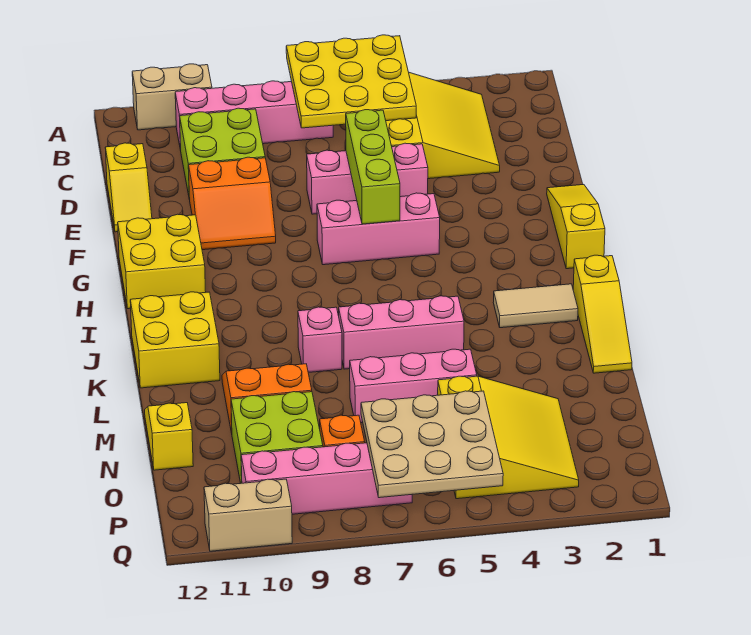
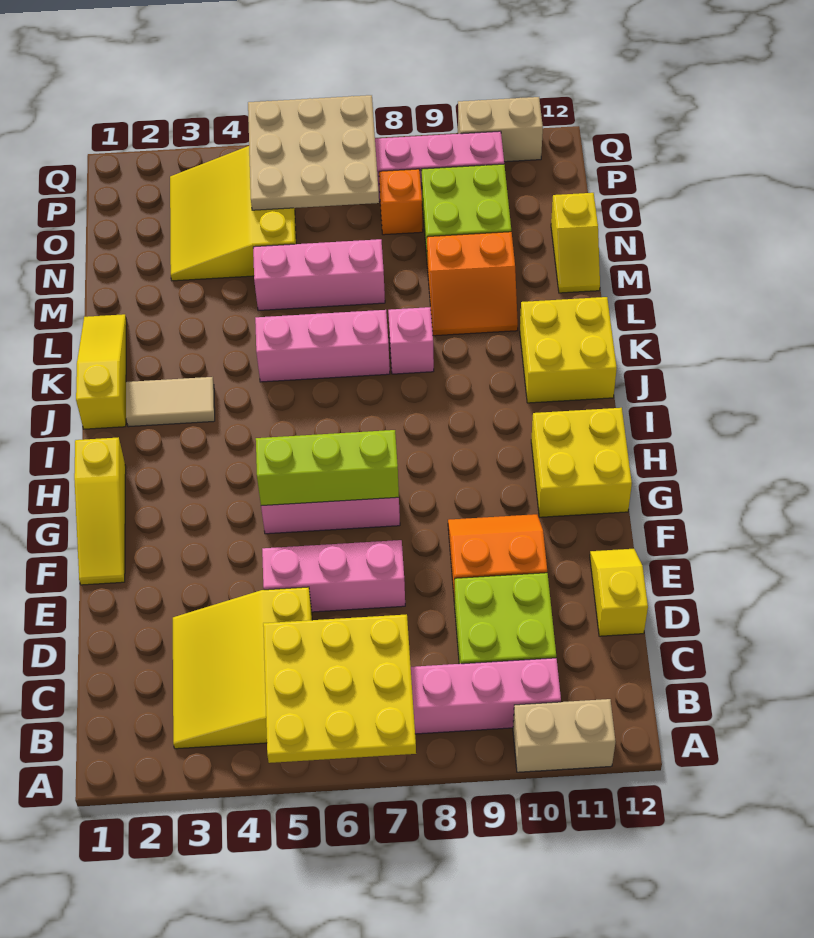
lime 1x3 brick [346,110,400,224] -> lime 1x3 brick turned to [256,430,399,506]

